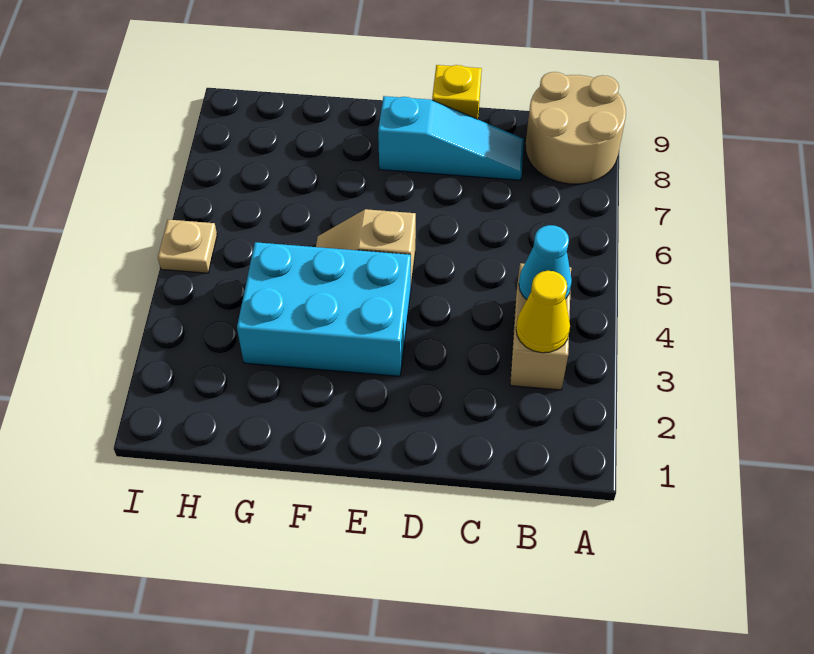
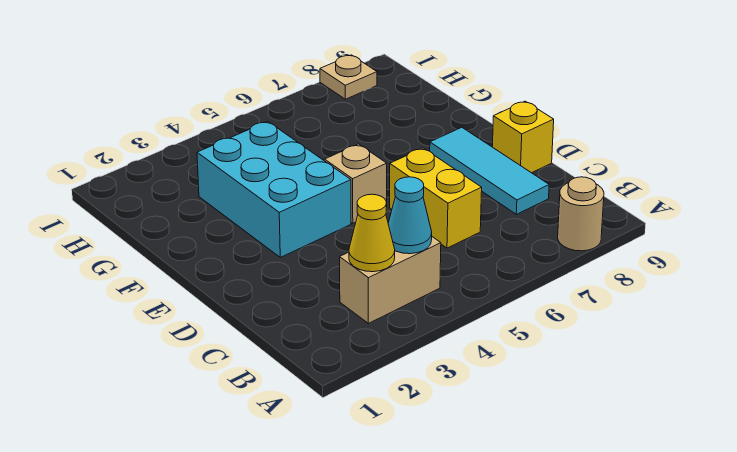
tan 2x2 round brick [525,72,626,184] -> tan 1x1 round brick [558,177,604,251]
none -> yellow 1x2 brick [390,148,482,248]
cyan 1x3 slope [378,96,524,180] -> cyan 1x3 tile [430,127,549,214]
tan 1x1 plate [158,220,217,273] -> tan 1x1 plate moved to [320,55,377,99]

